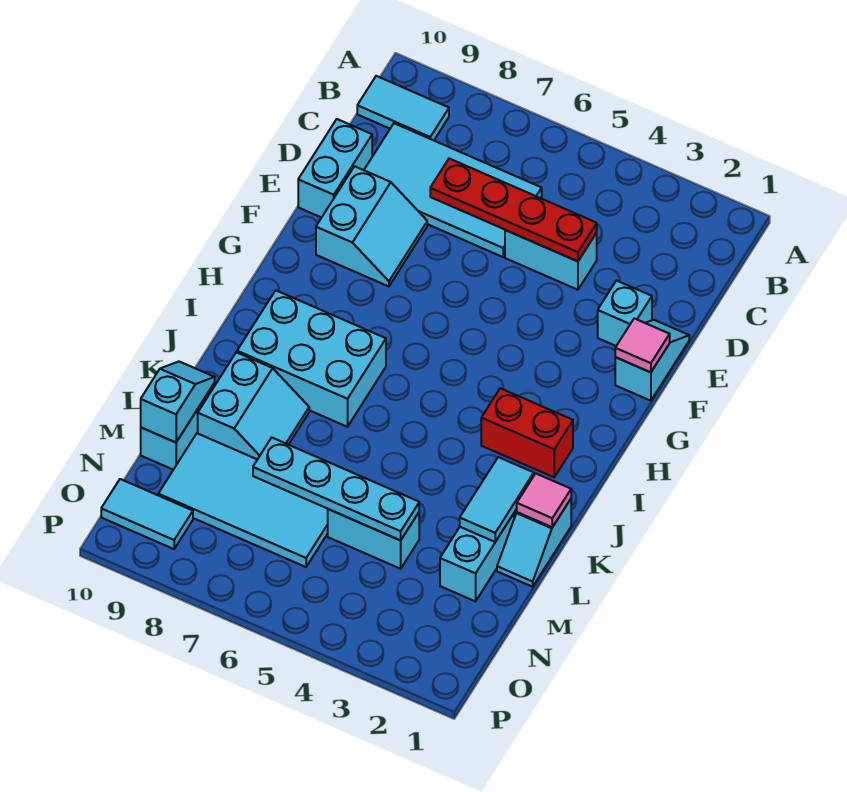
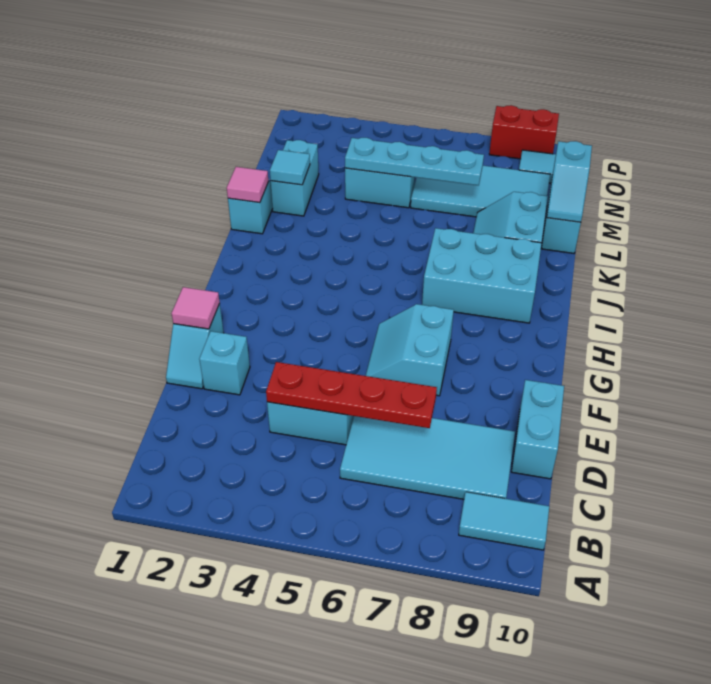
cyan 2x2 slope [316,166,427,286] -> cyan 2x2 slope moved to [366,304,454,396]
red 1x2 brick [481,388,573,477] -> red 1x2 brick moved to [489,105,559,159]
cyan 1x2 tile [460,457,534,542] -> cyan 1x1 tile [270,150,310,185]

